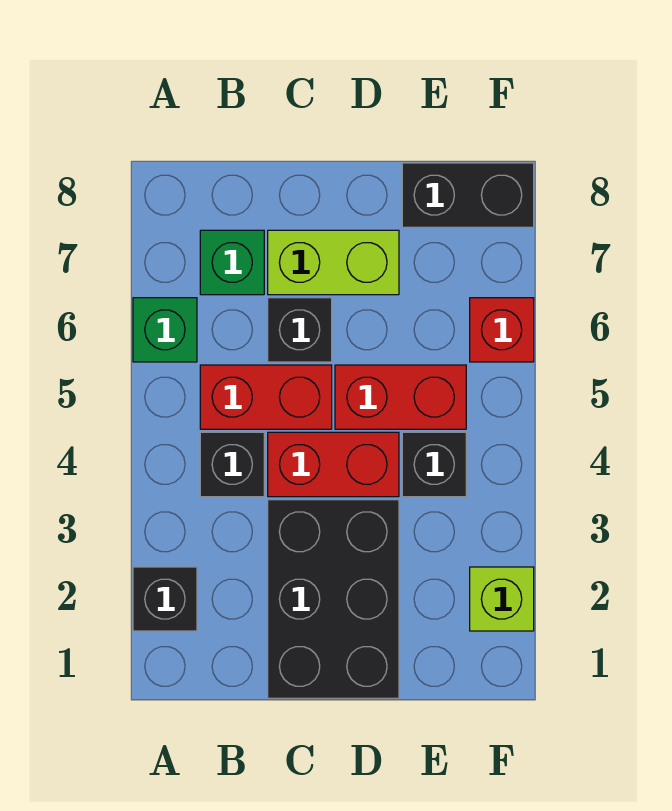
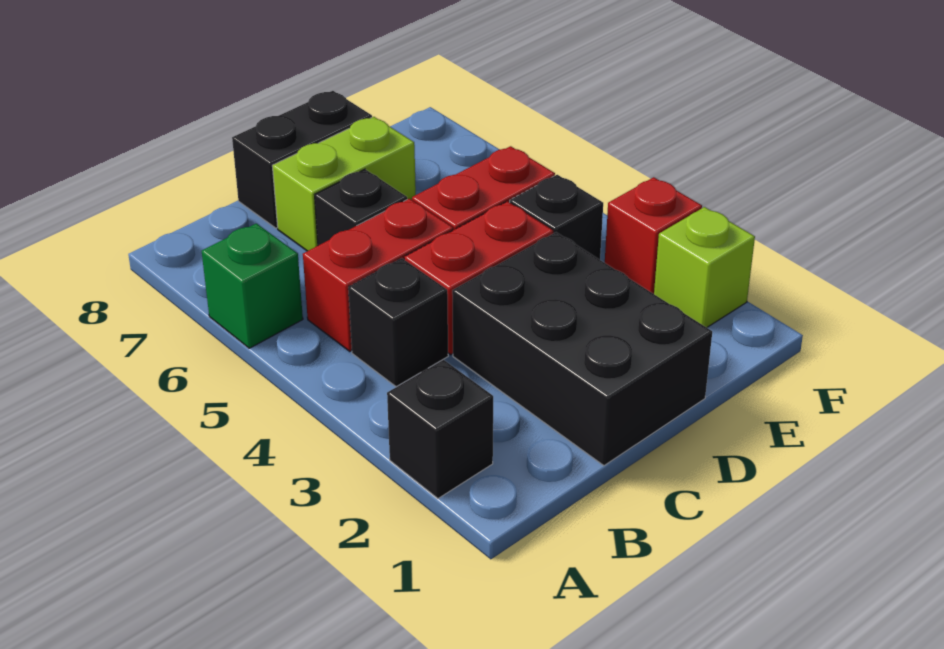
green 1x1 brick [200,230,264,295] -> none
black 1x2 brick [402,163,534,227] -> black 1x2 brick moved to [232,91,372,228]
red 1x1 brick [470,298,534,362] -> red 1x1 brick moved to [605,177,702,294]

